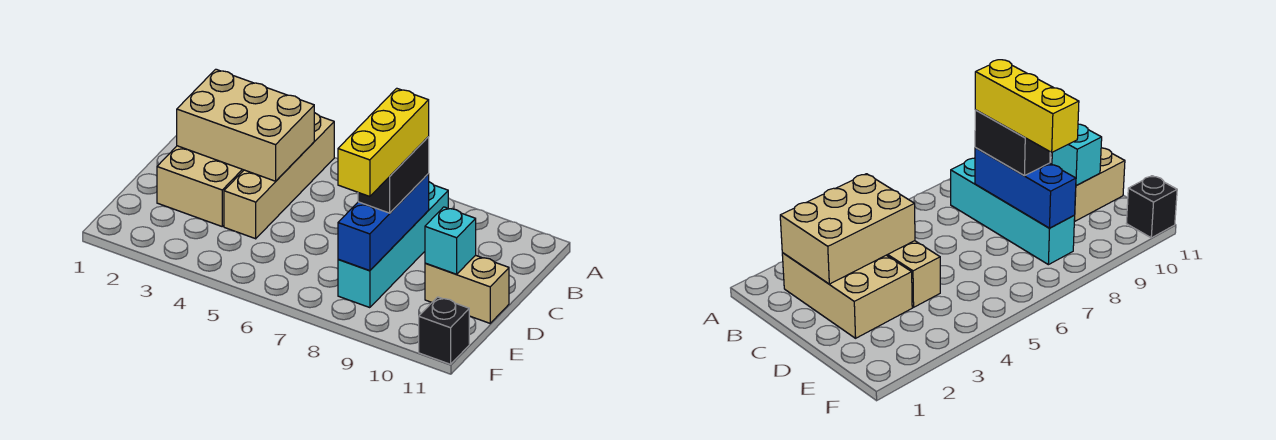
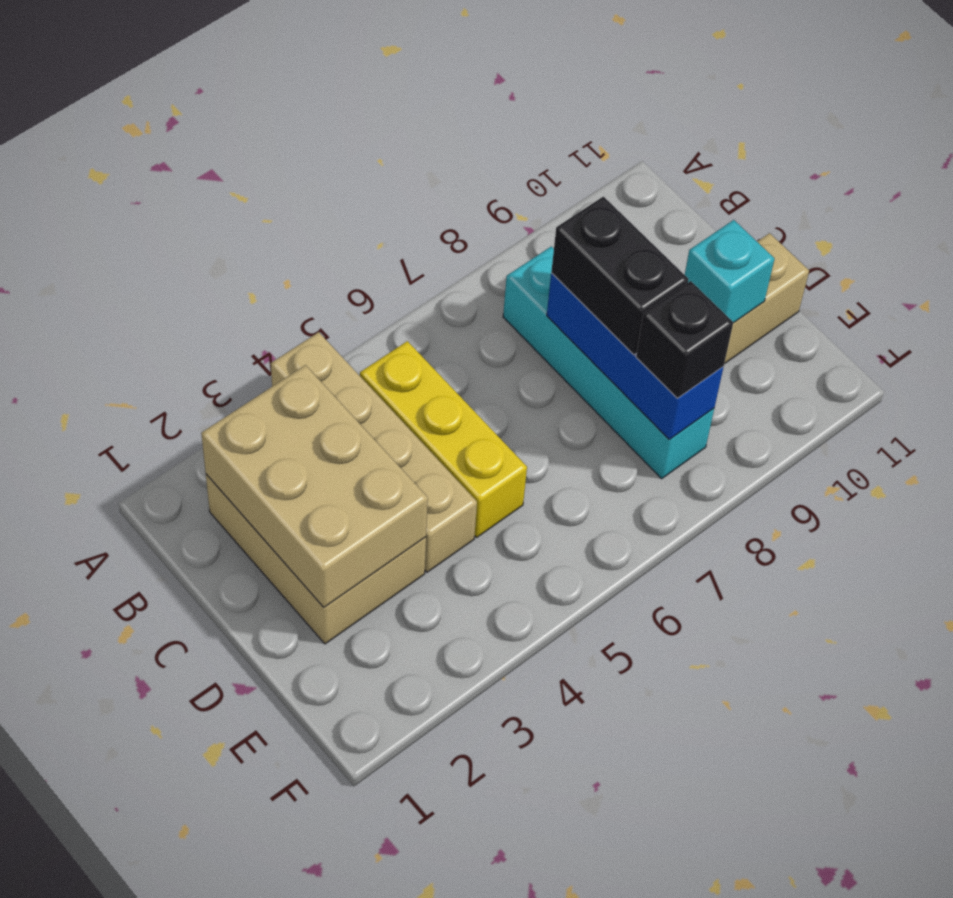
tan 2x3 brick [177,69,314,181] -> tan 2x3 brick turned to [201,365,428,607]
yellow 1x3 brick [338,88,429,197] -> yellow 1x3 brick moved to [360,341,527,537]
black 1x1 brick [419,297,469,364] -> black 1x1 brick moved to [636,281,733,398]

